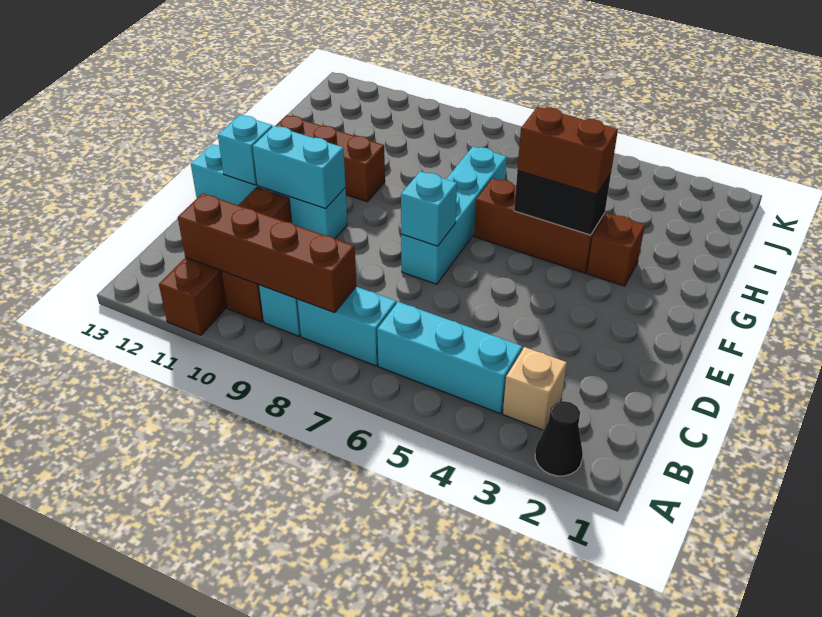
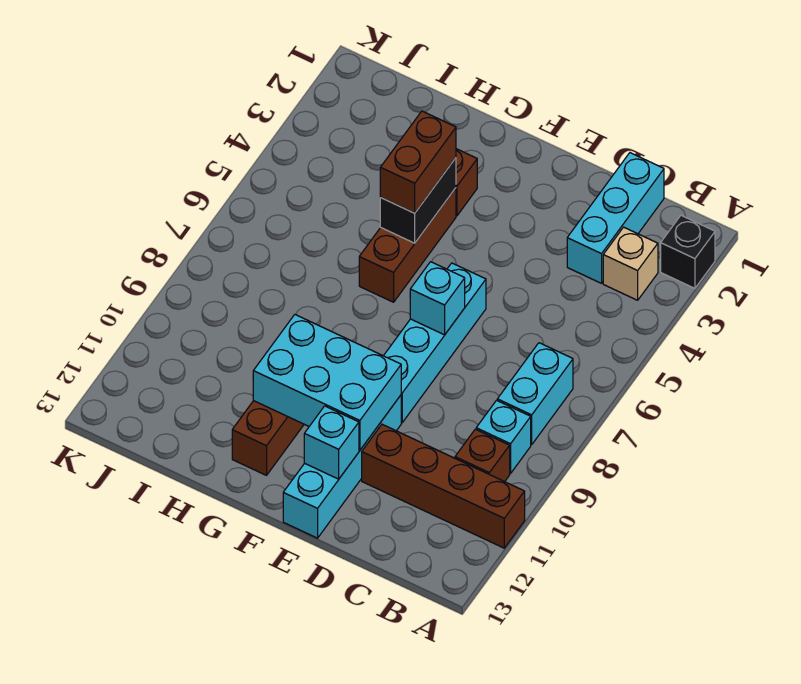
black 1x1 cone [535,401,583,476] -> black 1x1 brick [661,215,715,288]
cyan 1x3 brick [377,302,522,414] -> cyan 1x3 brick moved to [567,153,664,283]
brown 1x4 brick [178,193,356,313] -> none
cyan 1x4 brick [401,146,507,284] -> cyan 1x4 brick turned to [384,263,486,423]
cyan 1x2 brick [253,126,345,209] -> cyan 2x3 brick [253,315,401,450]

